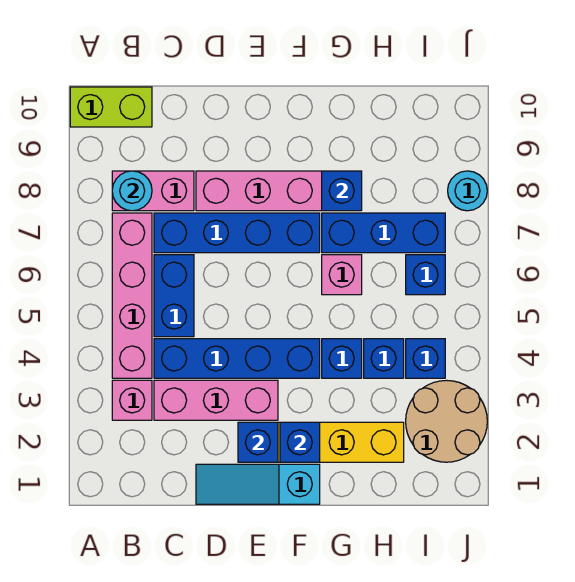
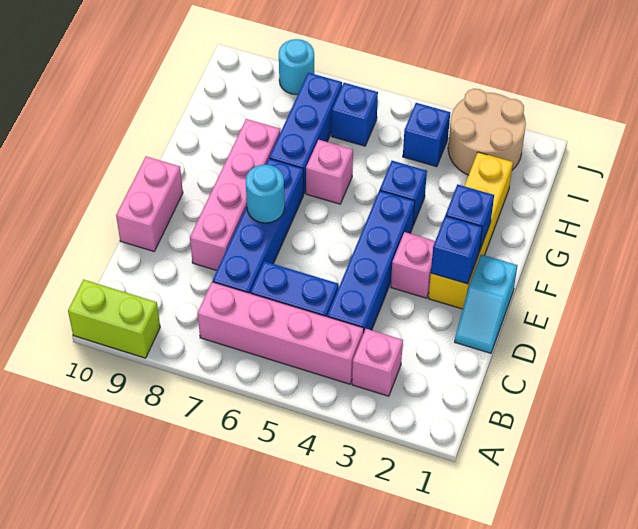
lime 1x2 brick [70,87,152,127] -> lime 1x2 brick turned to [68,280,160,358]
pink 1x2 brick [112,171,194,211] -> pink 1x2 brick moved to [116,156,183,251]
cyan 1x1 round brick [112,171,152,211] -> cyan 1x1 round brick moved to [245,164,285,223]
pink 1x3 brick [154,380,278,420] -> pink 1x1 brick [391,232,435,298]
cyan 1x3 slope [196,464,320,504] -> cyan 1x2 slope [455,255,518,353]
blue 1x1 brick [322,171,362,211] -> none
blue 1x1 brick [364,339,404,378] -> none

